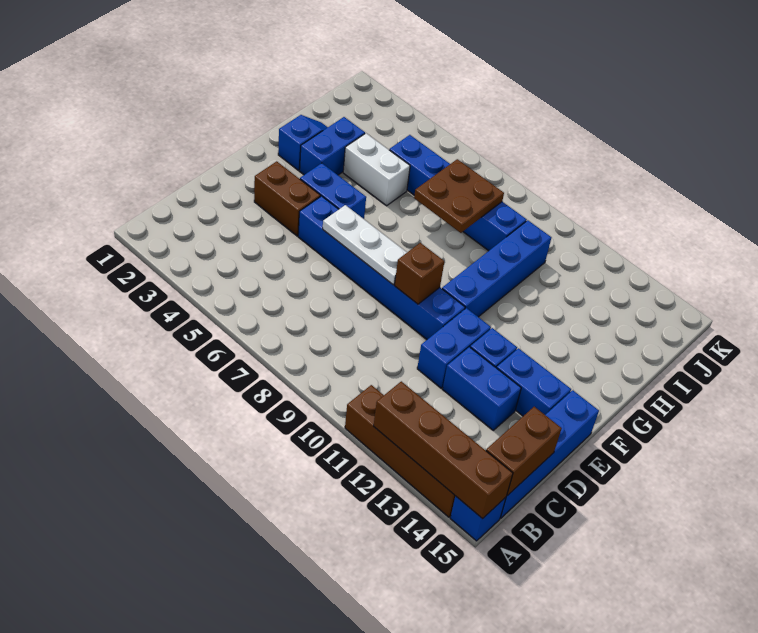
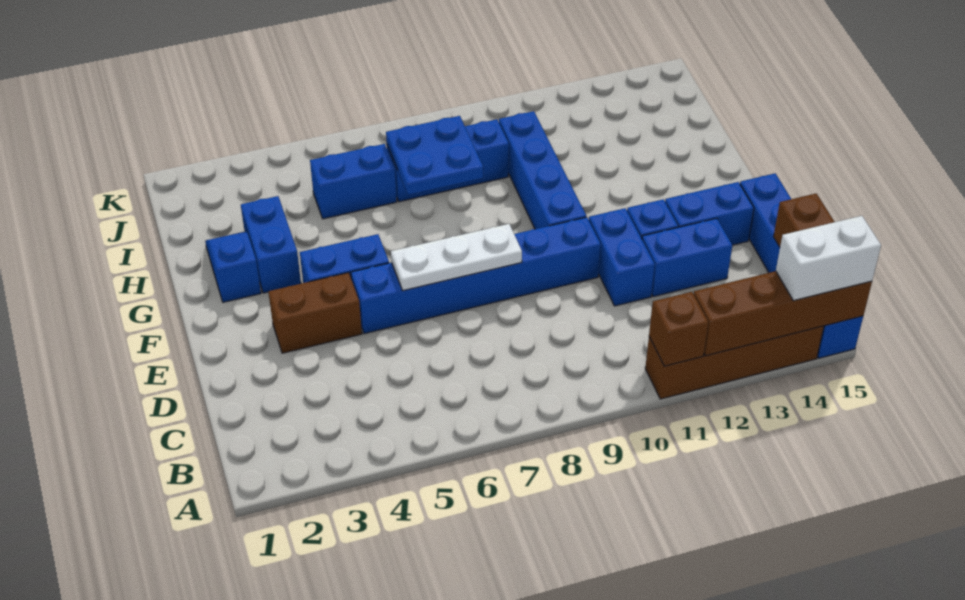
brown 1x1 brick [395,243,444,304] -> brown 1x1 brick moved to [649,292,708,366]
white 1x2 brick [343,133,410,206] -> white 1x2 brick moved to [776,216,881,301]
brown 2x2 plate [414,159,504,233] -> blue 2x2 plate [386,116,483,195]

